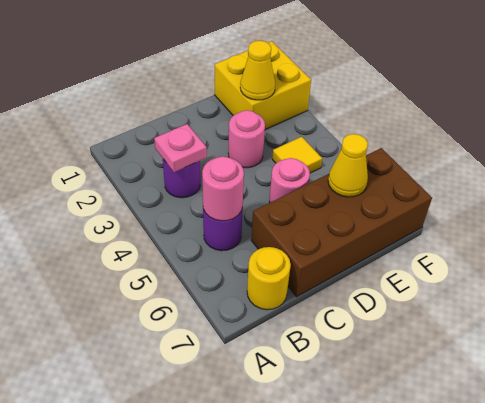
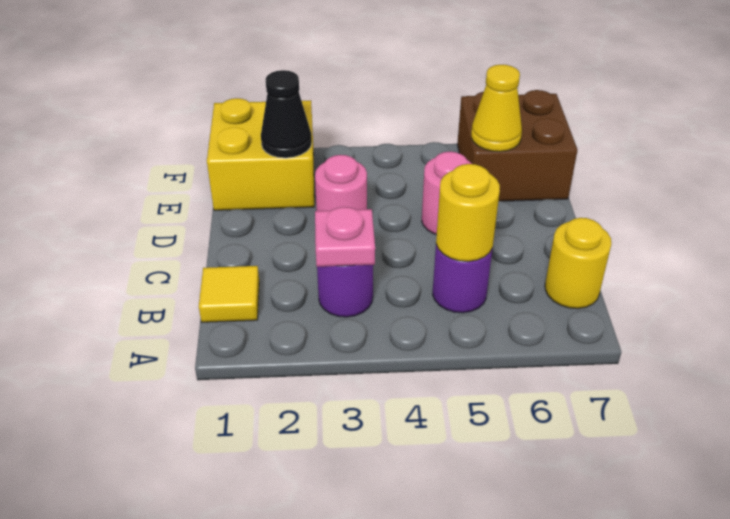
pink 1x1 round brick [202,156,244,221] -> yellow 1x1 round brick [436,164,500,262]
brown 2x4 brick [251,148,432,297] -> brown 2x2 brick [457,90,577,201]
yellow 1x1 cone [240,41,275,100] -> black 1x1 cone [261,70,312,158]
yellow 1x1 tile [272,137,322,173] -> yellow 1x1 tile moved to [199,266,259,322]

